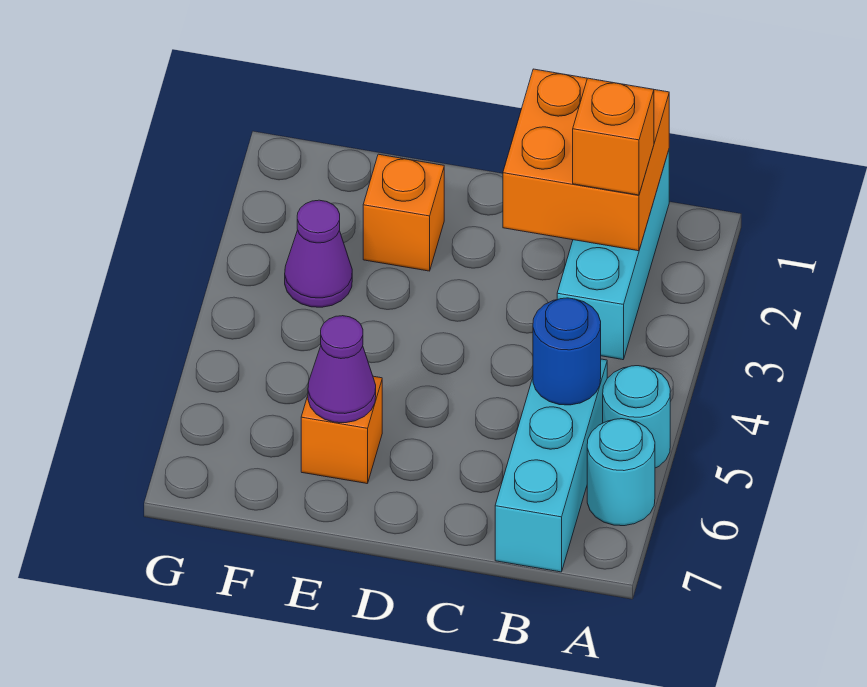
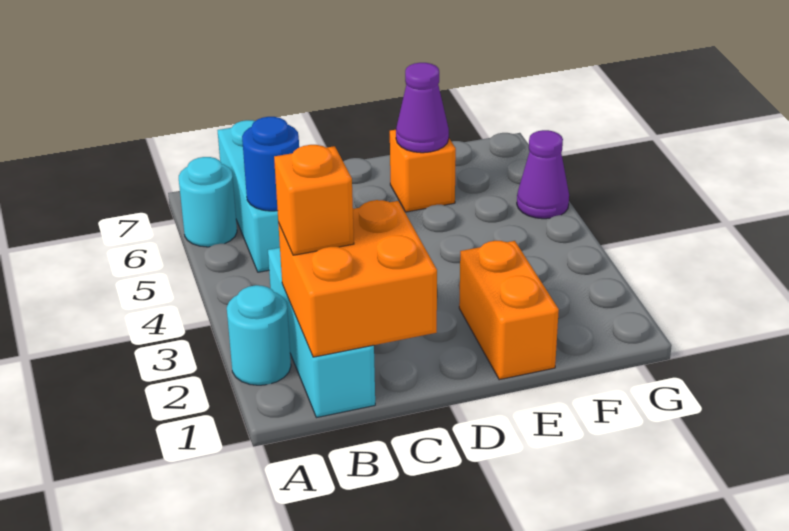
cyan 1x1 round brick [603,366,670,468] -> cyan 1x1 round brick moved to [227,285,291,385]
orange 1x1 brick [363,154,444,271] -> orange 1x2 brick [459,241,559,380]
purple 1x1 cone [285,200,352,307] -> purple 1x1 cone moved to [517,130,569,219]

